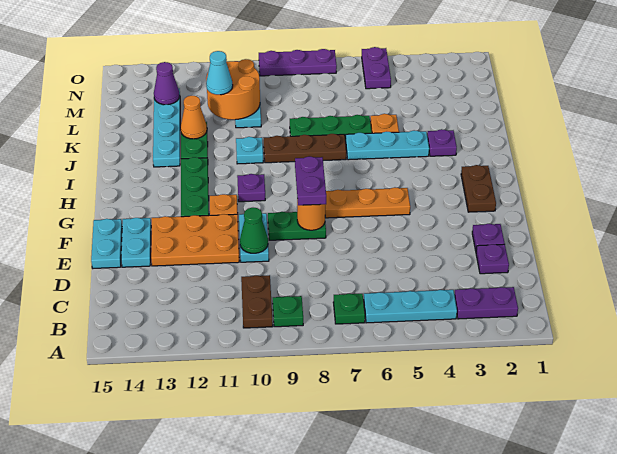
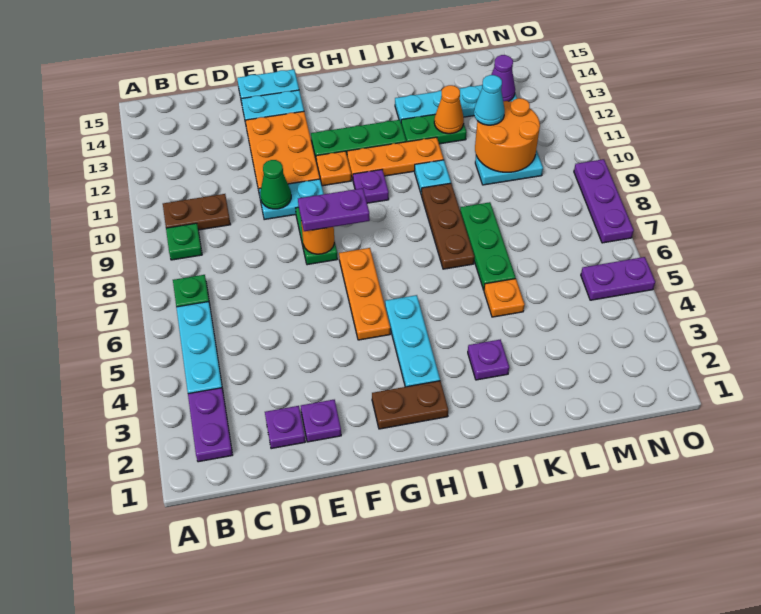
none -> orange 1x3 plate [347,137,444,179]
cyan 1x3 plate [345,130,429,160] -> cyan 1x3 plate moved to [385,295,440,387]

